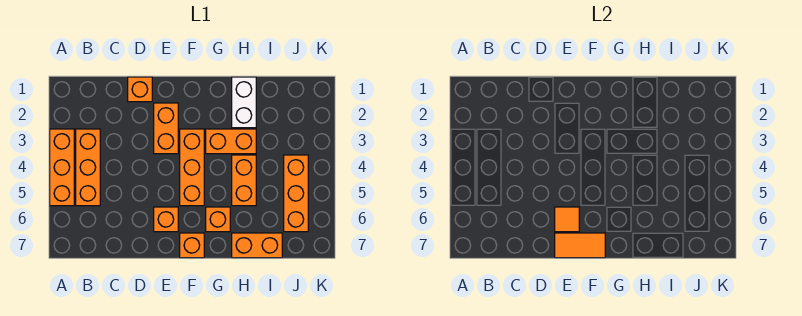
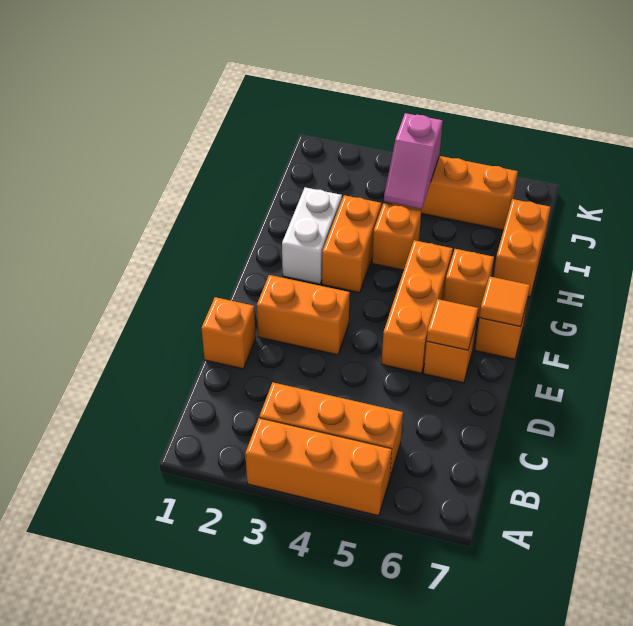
orange 1x2 tile [555,233,605,258] -> orange 1x1 tile [479,277,530,327]
orange 1x3 brick [180,129,204,206] -> orange 1x3 brick turned to [382,240,453,373]
white 1x2 brick [232,77,256,128] -> white 1x2 brick turned to [282,187,342,284]
orange 1x2 brick [232,155,256,206] -> orange 1x1 brick [372,203,421,270]
none -> pink 1x2 slope [384,113,443,209]

